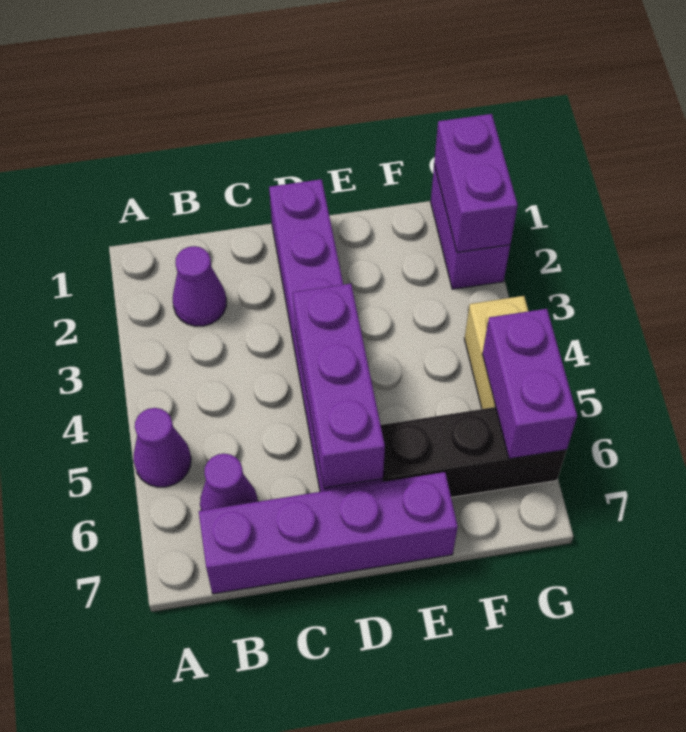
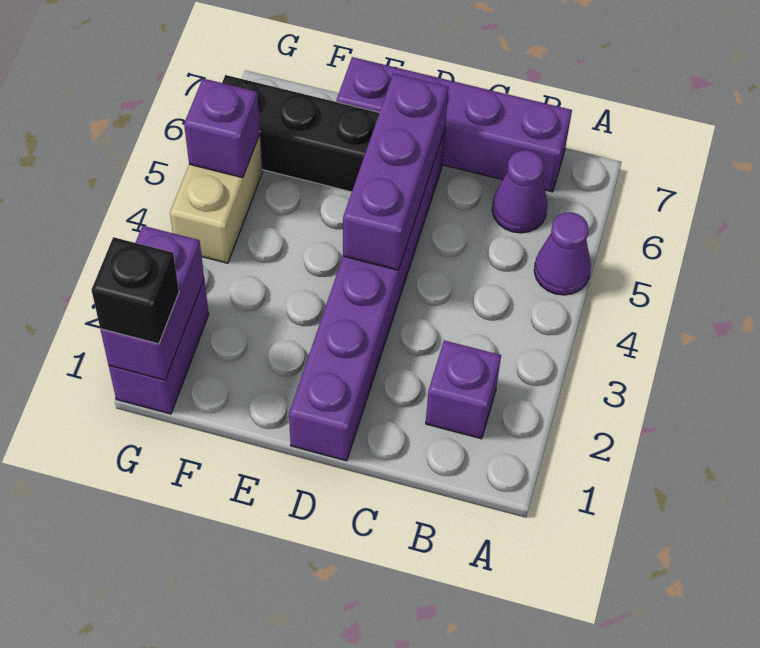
purple 1x1 cone [173,246,226,326] -> purple 1x1 brick [426,340,501,439]
none -> black 1x1 brick [92,237,179,344]
purple 1x2 brick [482,309,577,459] -> purple 1x1 brick [184,79,260,178]

